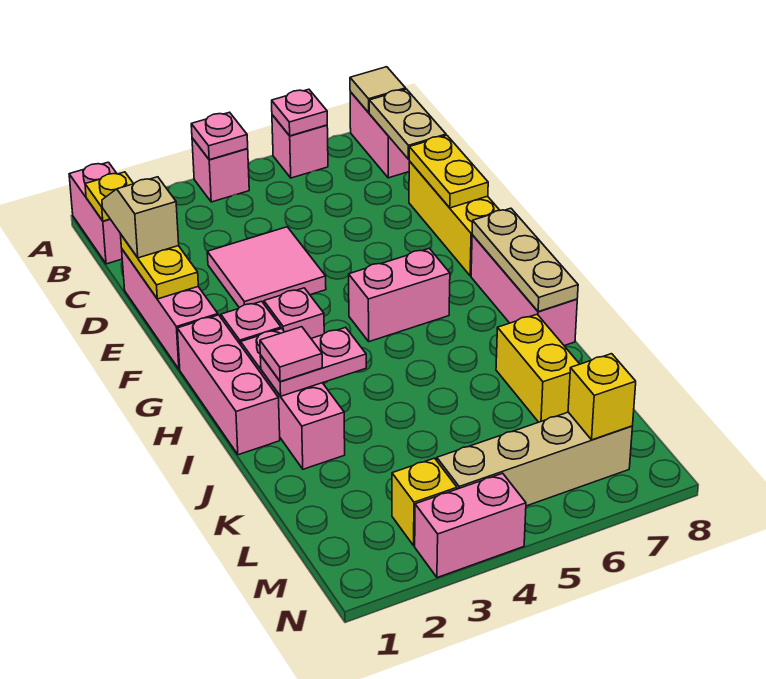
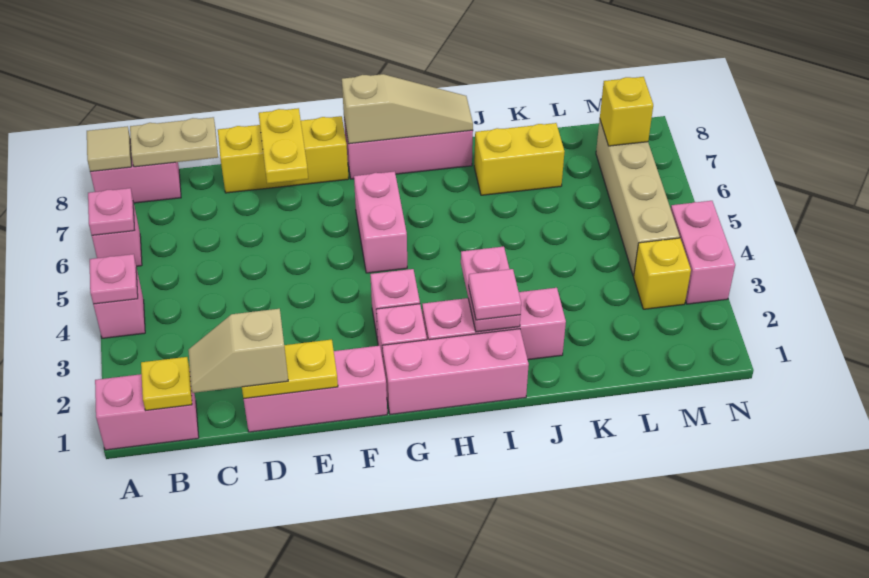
pink 2x2 tile [207,227,326,308] -> none
yellow 1x2 plate [409,135,488,208] -> yellow 1x2 plate turned to [259,108,308,184]
tan 1x3 plate [472,208,578,312] -> tan 1x3 slope [342,74,473,144]

